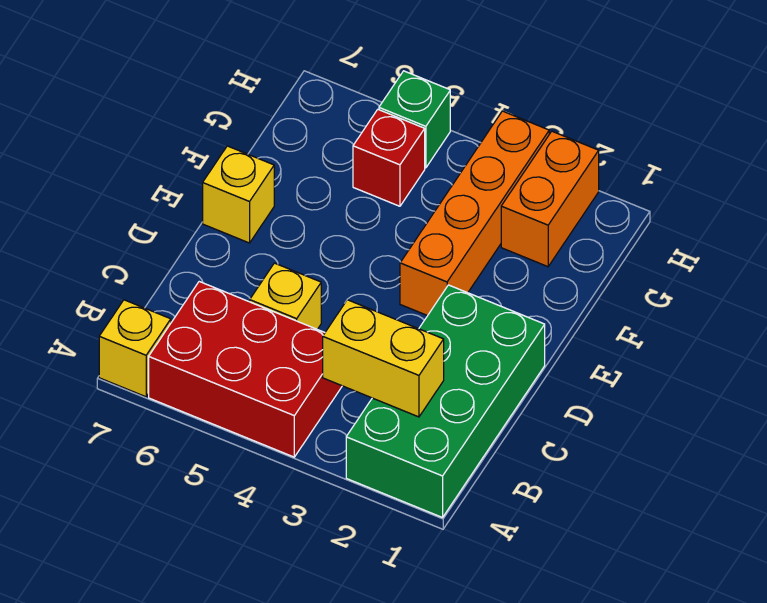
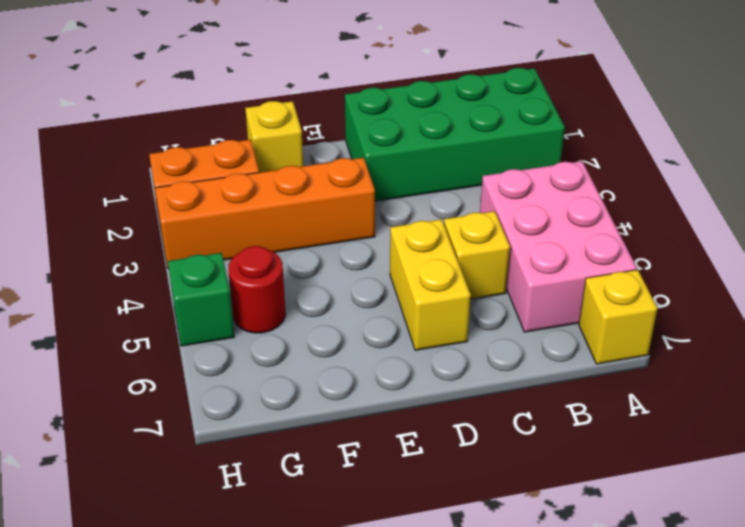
red 2x3 brick [149,282,342,457] -> pink 2x3 brick [480,161,637,332]
yellow 1x2 brick [323,300,444,417] -> yellow 1x2 brick moved to [390,219,471,350]
yellow 1x1 brick [203,146,274,243] -> yellow 1x1 brick moved to [245,101,303,173]
red 1x1 brick [353,110,425,206] -> red 1x1 round brick [228,246,286,333]

